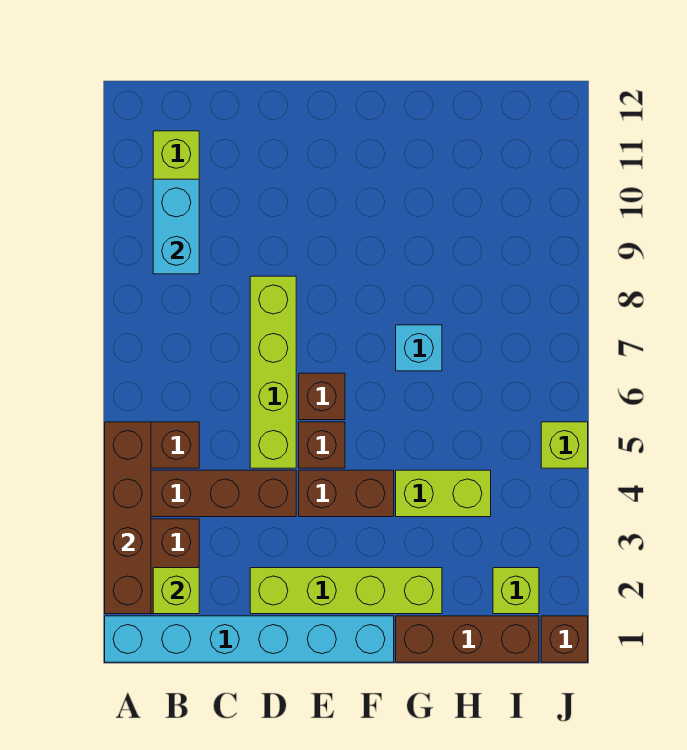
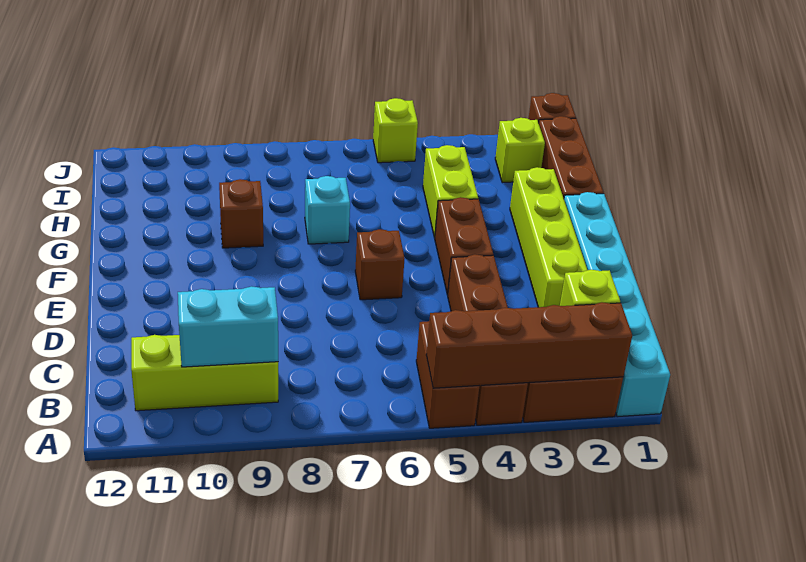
lime 1x4 brick [250,276,296,468] -> none
brown 1x1 brick [299,422,345,468] -> brown 1x1 brick moved to [219,179,263,248]

